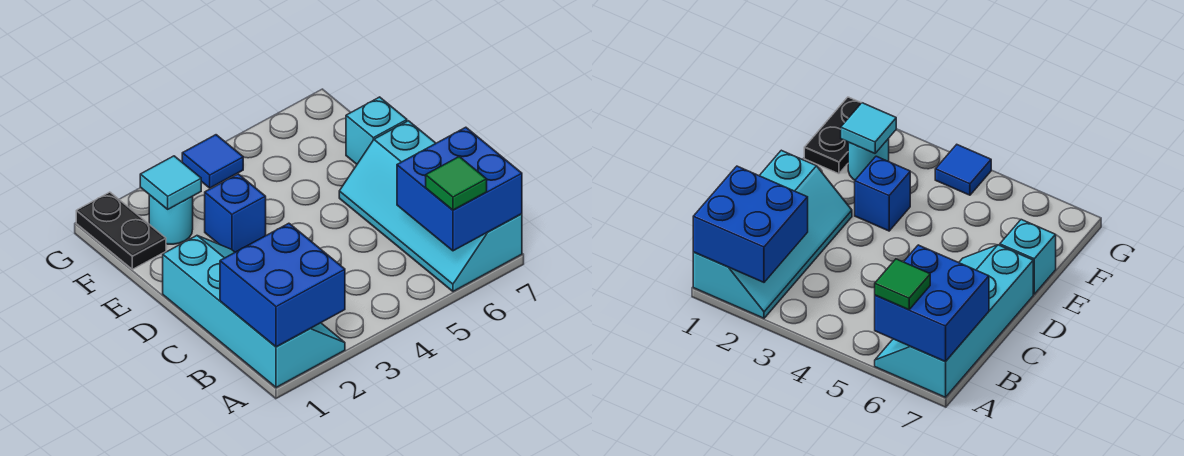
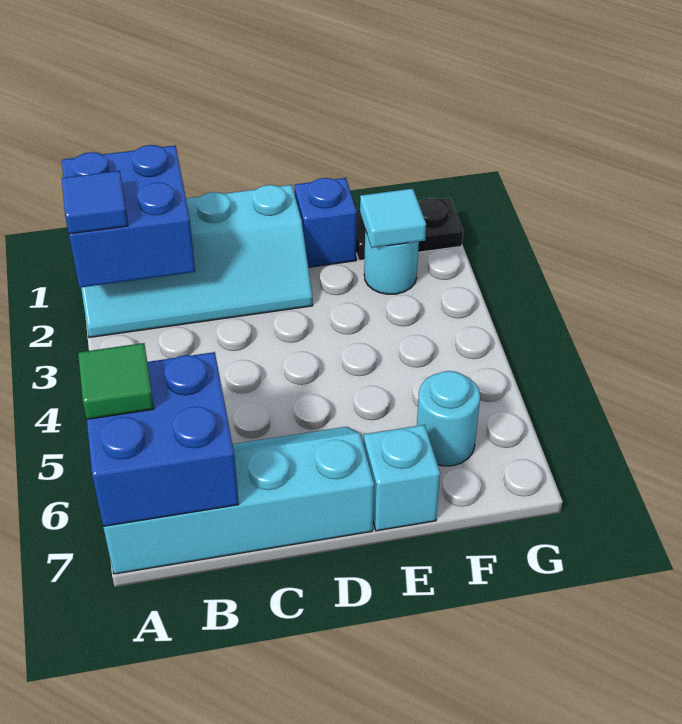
blue 1x1 brick [205,174,266,252] -> blue 1x1 brick moved to [295,178,357,267]
none -> cyan 1x1 round brick [417,371,480,466]
blue 1x1 tile [182,135,243,188] -> blue 1x1 tile moved to [62,171,128,234]

